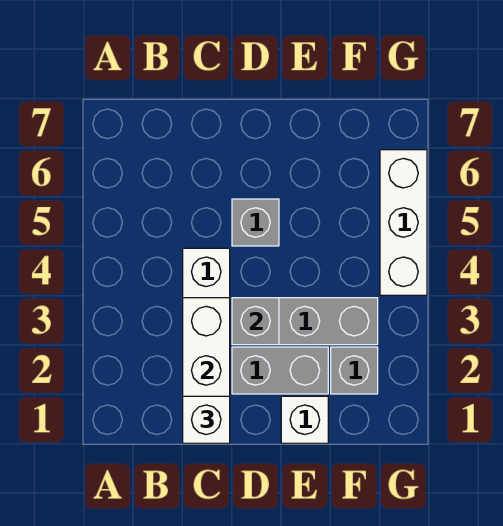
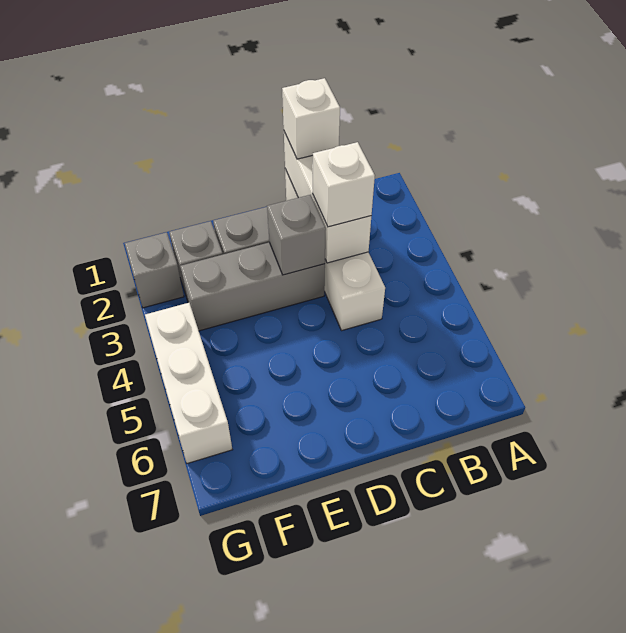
grey 1x1 brick [232,199,279,246] -> grey 1x1 brick moved to [125,232,184,308]
white 1x1 brick [281,396,328,443] -> white 1x1 brick moved to [313,142,375,227]

